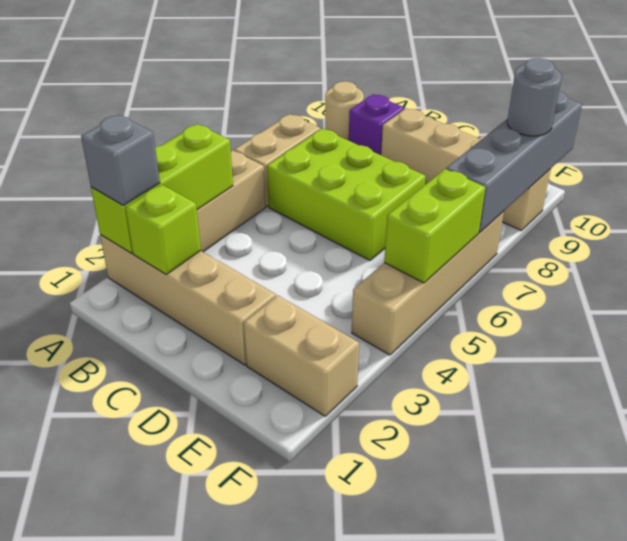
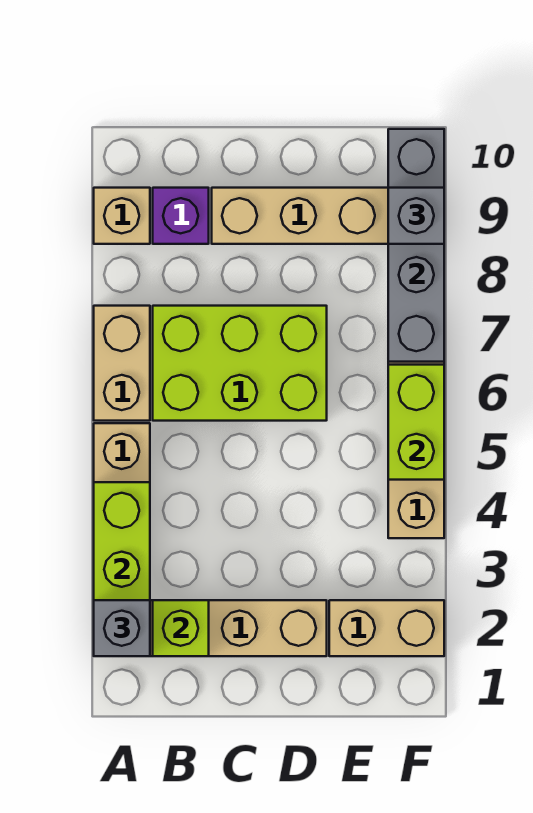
tan 1x1 round brick [325,81,364,140] -> tan 1x1 brick [94,188,150,244]
grey 1x1 round brick [507,58,562,136] -> grey 1x1 brick [388,188,444,244]

